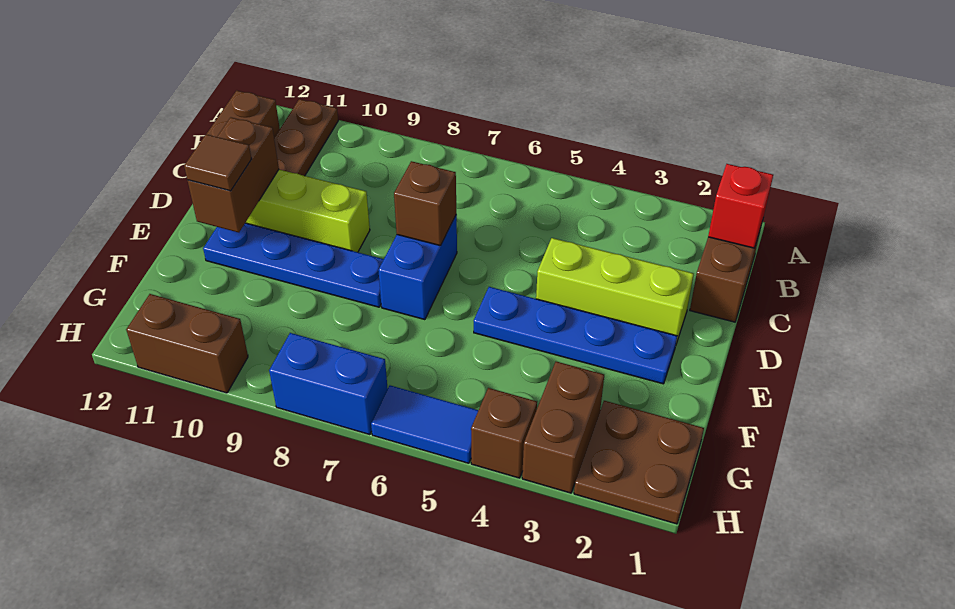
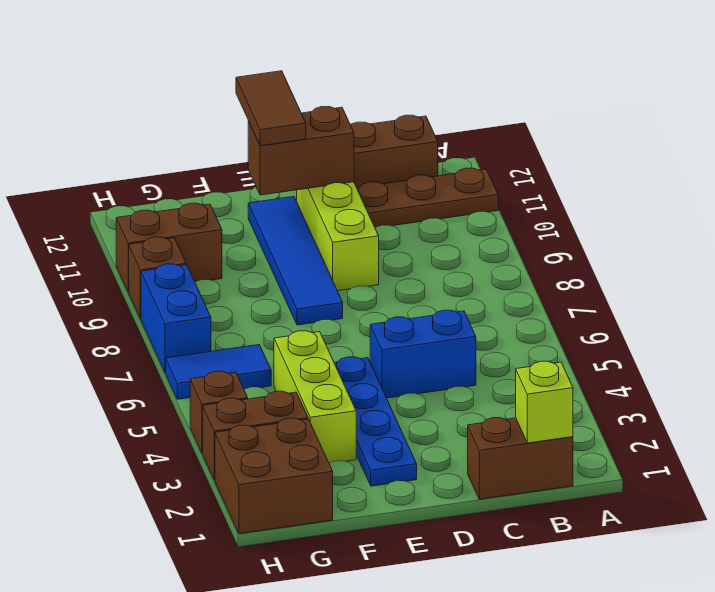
red 1x1 brick [708,164,773,248] -> lime 1x1 brick [516,361,573,443]
lime 1x3 brick [536,238,694,344] -> lime 1x3 brick moved to [274,331,356,463]
blue 1x2 brick [378,215,457,320] -> blue 1x2 brick moved to [370,310,476,398]
brown 1x1 brick [394,161,456,246] -> brown 1x1 brick moved to [129,237,186,319]
blue 1x4 plate [203,223,384,307] -> blue 1x4 tile [248,197,343,325]
brown 1x1 tile [184,134,251,191] -> brown 1x2 tile [236,71,306,146]
brown 2x2 plate [574,401,704,524] -> brown 2x2 brick [215,418,333,534]
blue 1x2 tile [371,385,478,463] -> blue 1x2 tile turned to [166,345,271,399]
brown 1x2 brick [126,294,248,393] -> brown 1x2 brick turned to [116,203,222,292]

